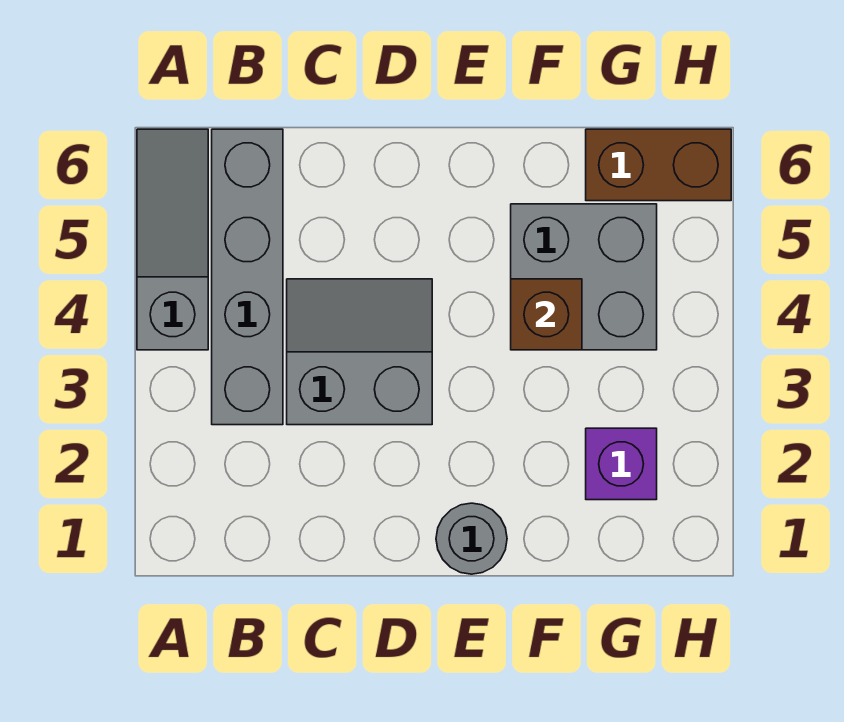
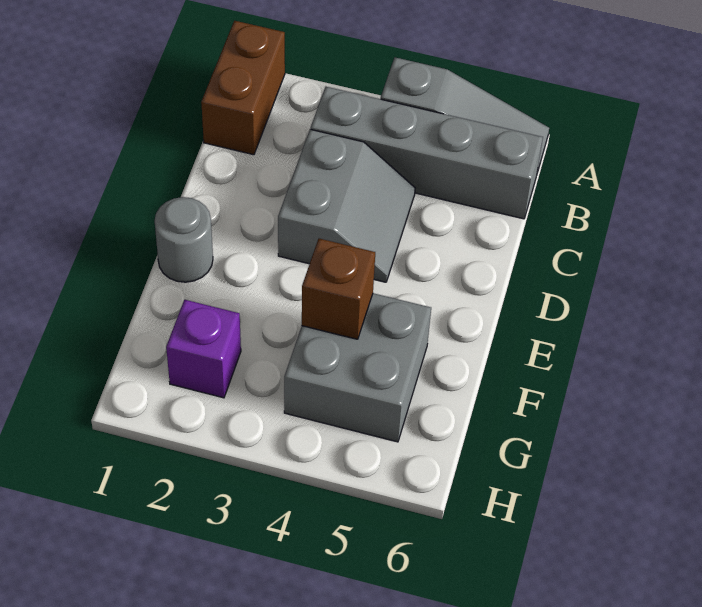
brown 1x2 brick [586,129,731,201] -> brown 1x2 brick moved to [201,21,285,155]

